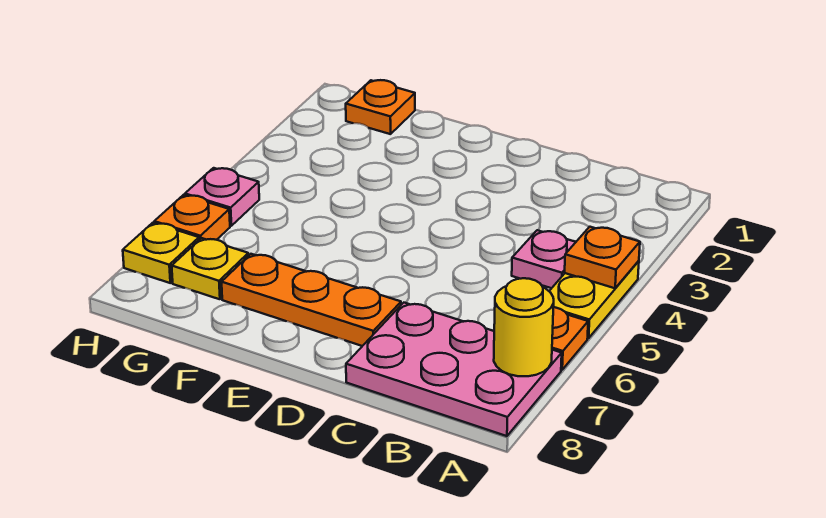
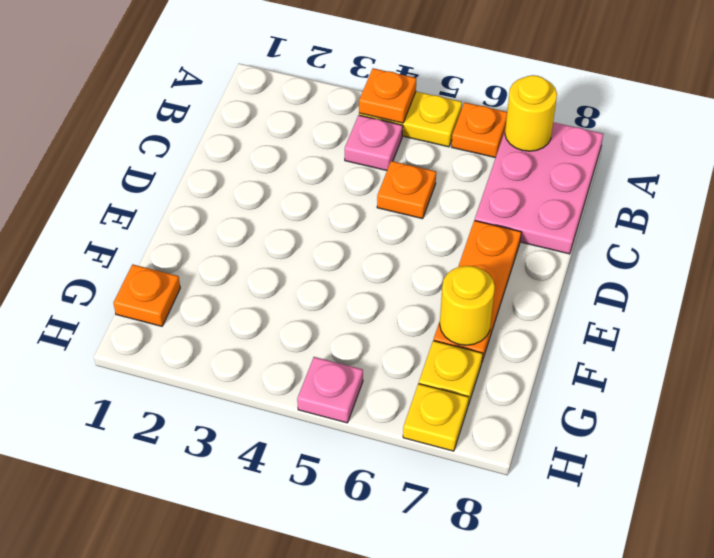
none -> yellow 1x1 round brick [440,266,495,345]
orange 1x1 plate [154,195,230,240] -> orange 1x1 plate moved to [377,161,436,219]

